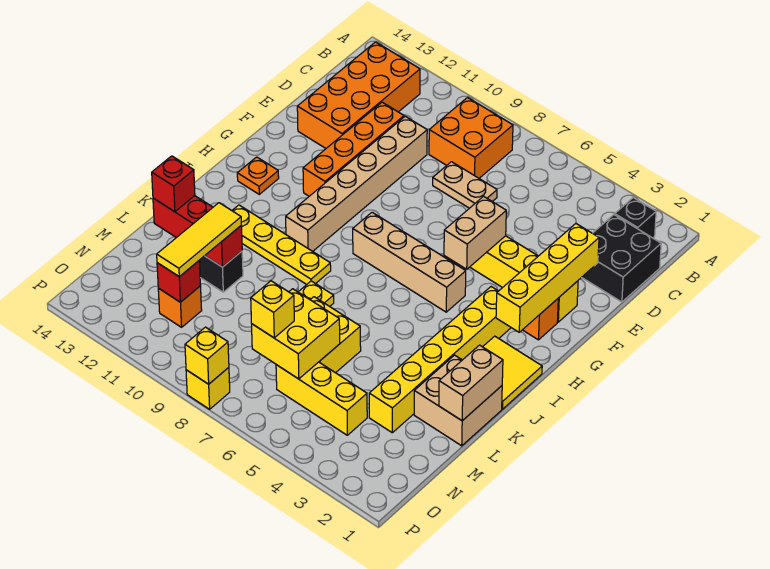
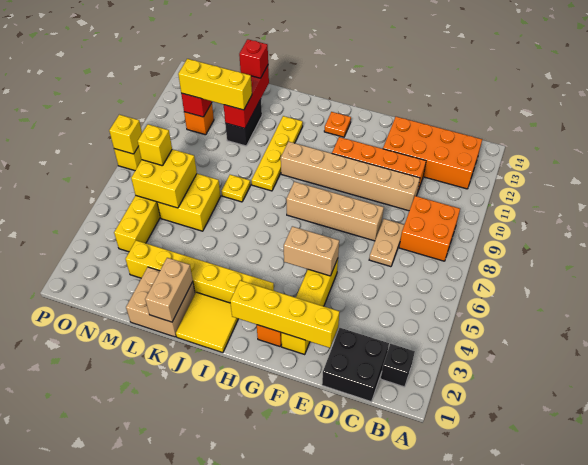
tan 1x4 brick [353,212,466,312] -> tan 1x4 brick turned to [286,182,384,241]
tan 1x2 brick [439,345,503,421] -> tan 1x2 brick turned to [145,258,193,322]
yellow 1x3 tile [157,203,241,277] -> yellow 1x3 brick [178,59,252,110]

